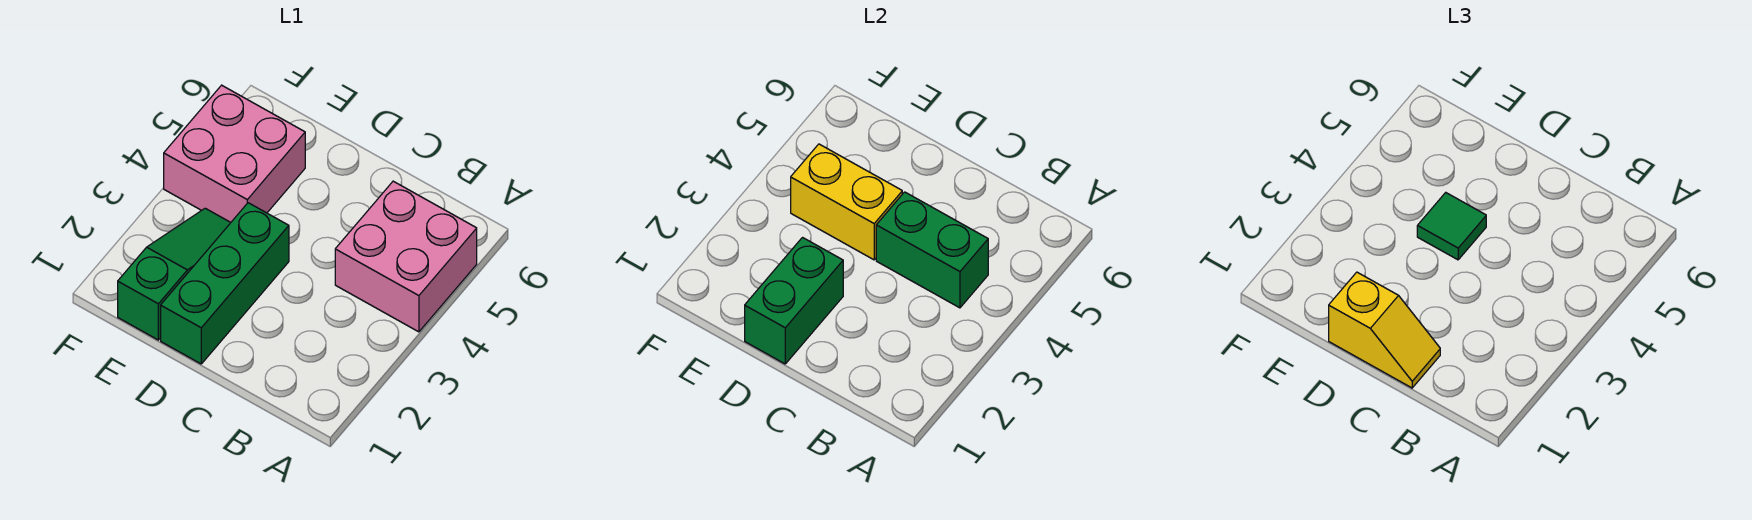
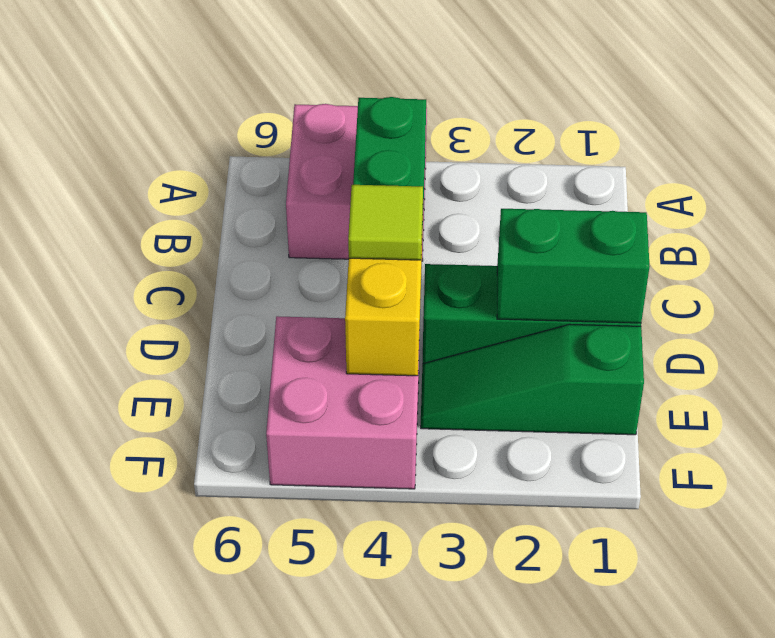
yellow 1x2 slope [1329,272,1440,388] -> none
green 1x1 tile [1417,193,1486,260] -> lime 1x1 tile [348,185,423,260]

